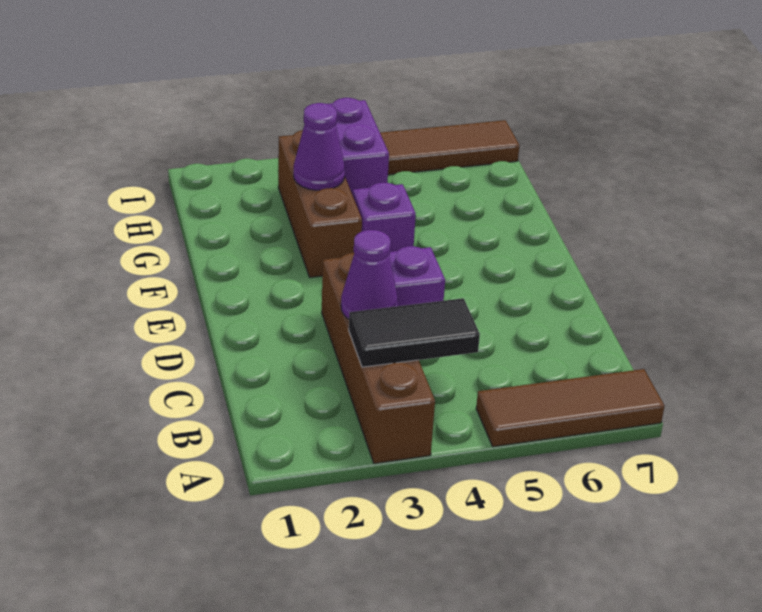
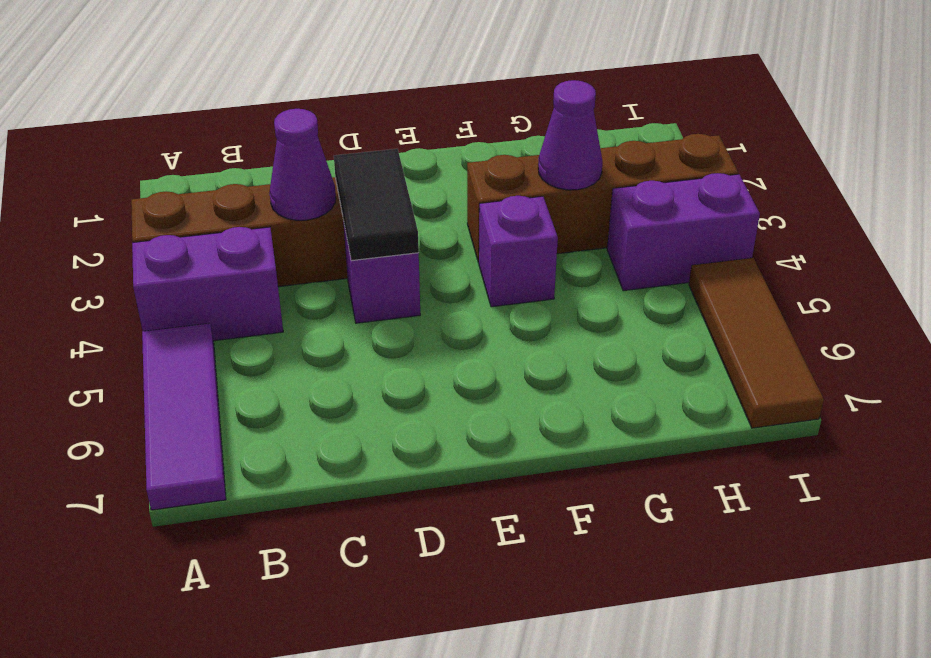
none -> purple 1x2 brick [132,227,283,341]
brown 1x3 tile [476,369,665,447] -> purple 1x3 tile [142,323,226,510]
black 1x2 tile [349,298,480,367] -> black 1x2 tile moved to [334,149,419,261]
brown 1x3 brick [278,130,362,277] -> brown 1x4 brick [467,134,738,263]

